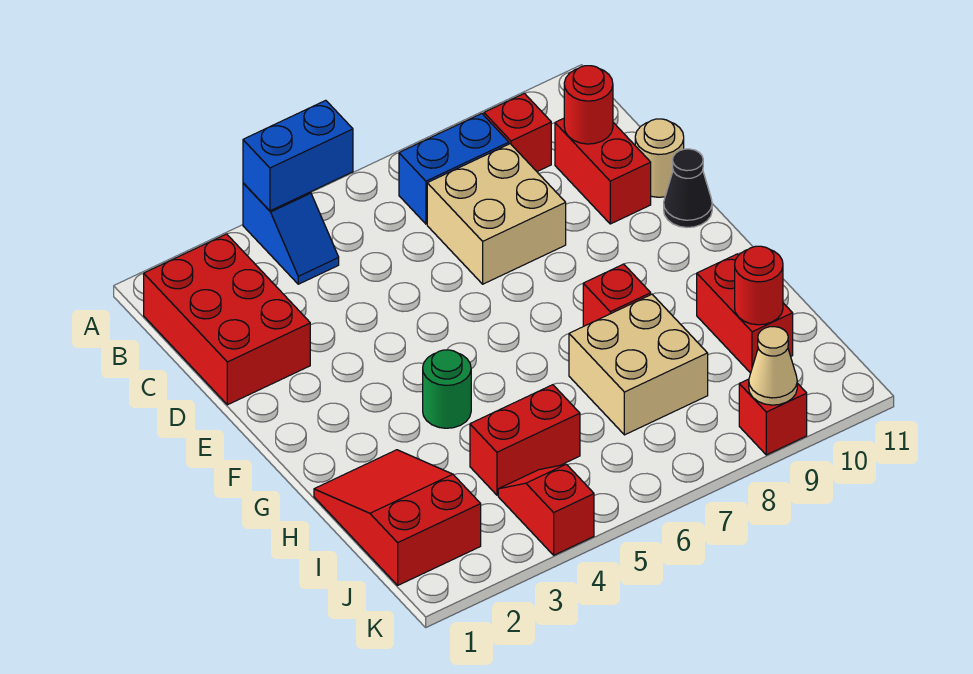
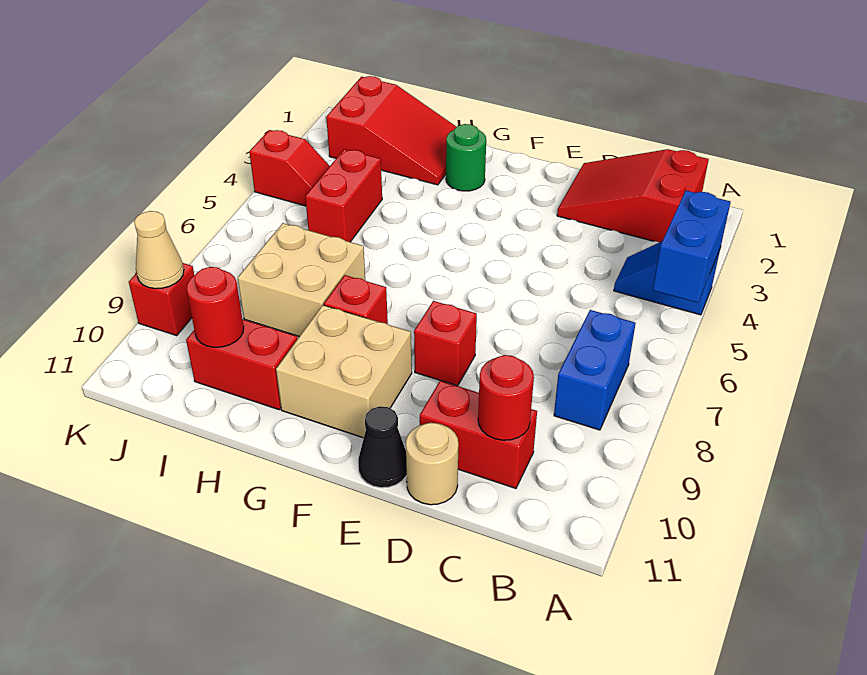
red 2x3 brick [144,234,310,405] -> red 2x3 slope [557,149,709,242]
red 1x1 brick [484,93,551,171] -> red 1x1 brick moved to [414,301,477,386]
tan 2x2 brick [427,144,566,284] -> tan 2x2 brick moved to [276,305,412,438]
green 1x1 round brick [423,350,471,428] -> green 1x1 round brick moved to [446,124,486,191]

